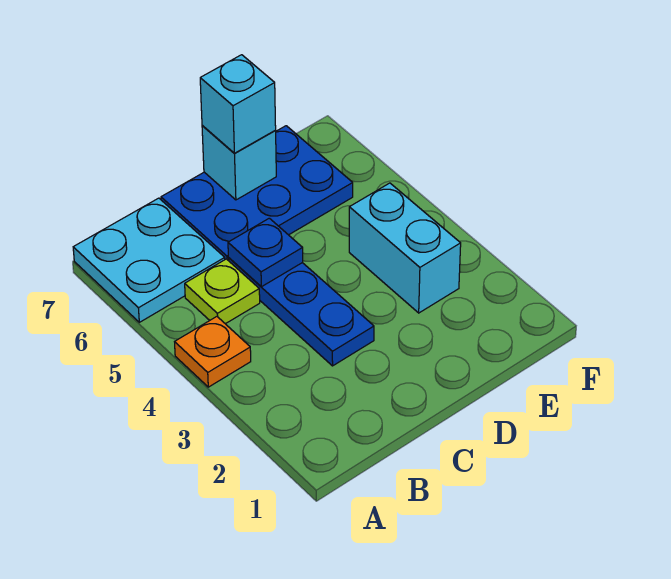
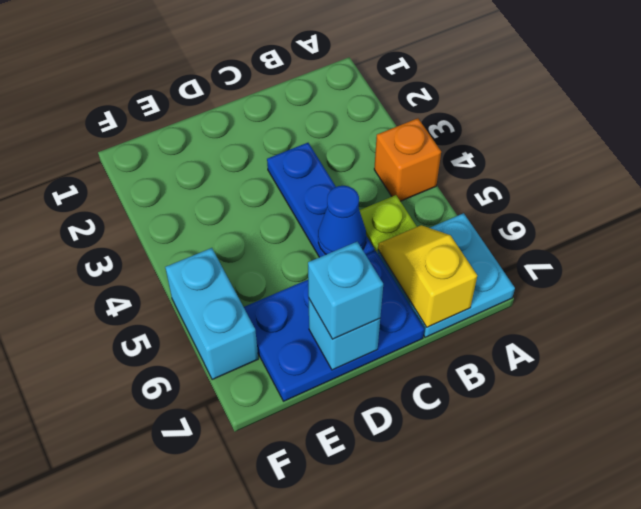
orange 1x1 plate [175,317,251,387] -> orange 1x1 brick [374,118,441,201]
none -> yellow 1x2 slope [378,225,477,327]
blue 1x1 plate [228,218,303,287] -> blue 1x1 cone [318,186,366,254]
cyan 1x2 brick [349,183,461,313] -> cyan 1x2 brick moved to [165,248,258,380]

